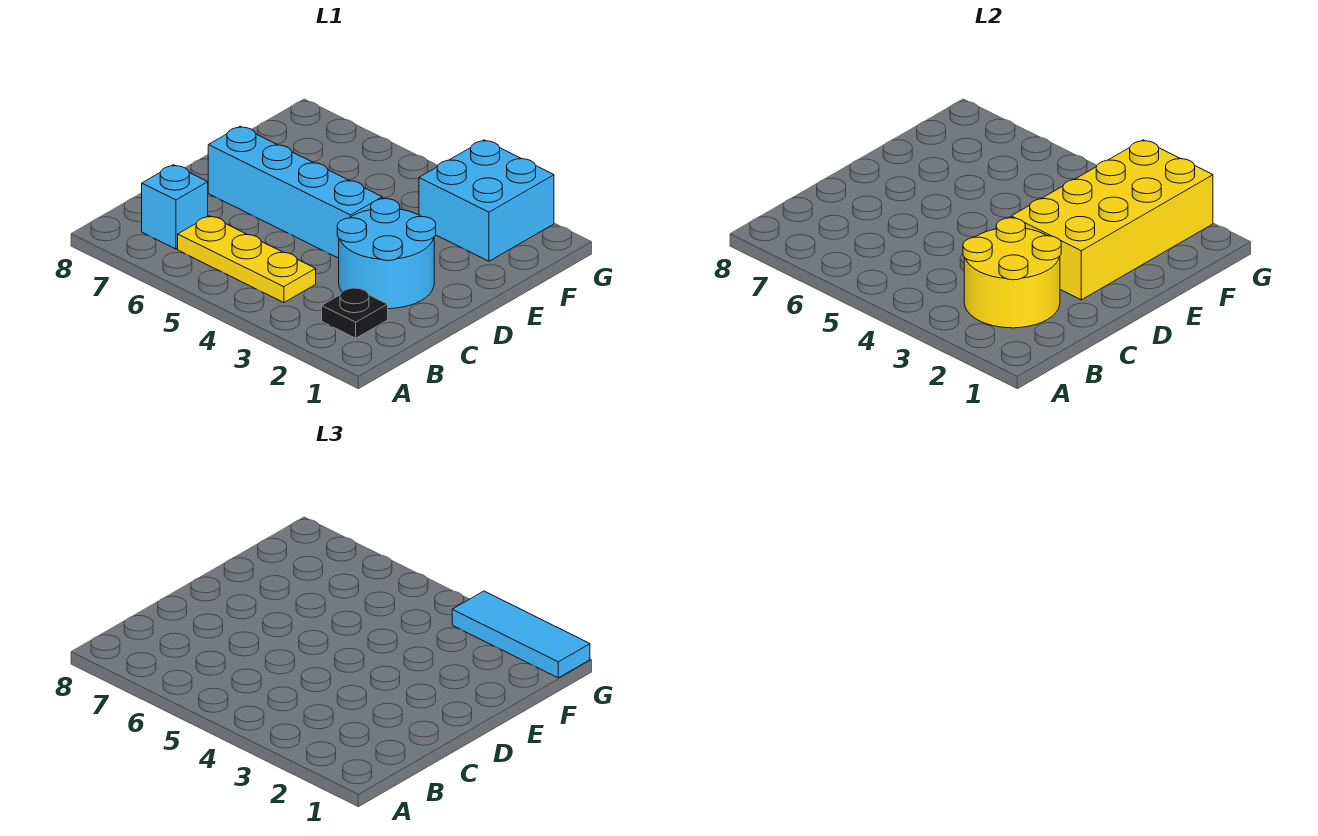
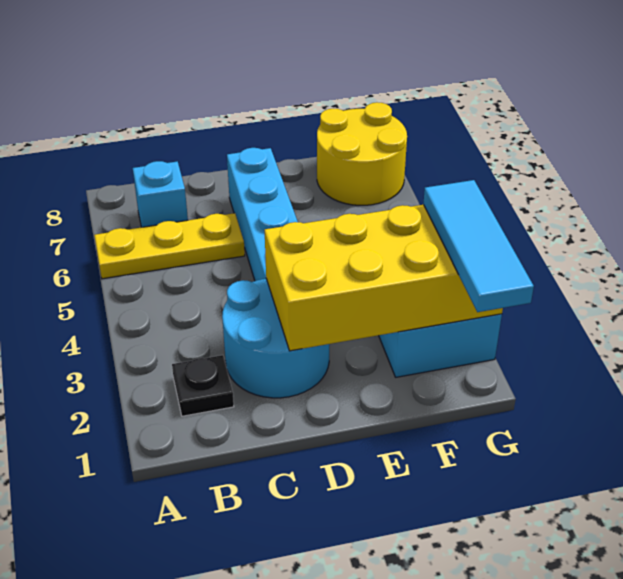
yellow 2x2 round brick [963,218,1061,328] -> yellow 2x2 round brick moved to [317,102,407,205]
yellow 1x3 plate [178,216,316,303] -> yellow 1x3 plate turned to [94,213,245,279]

